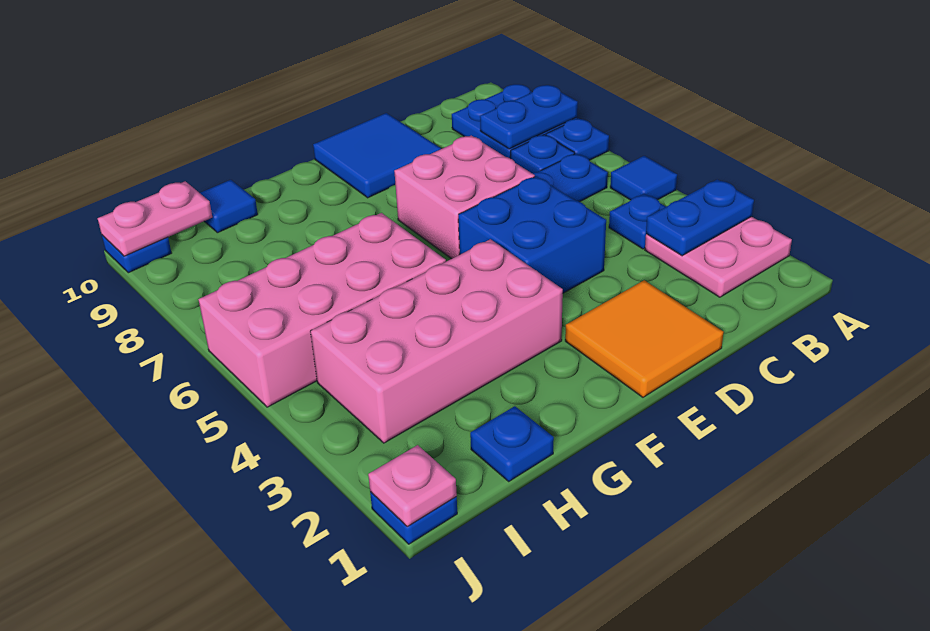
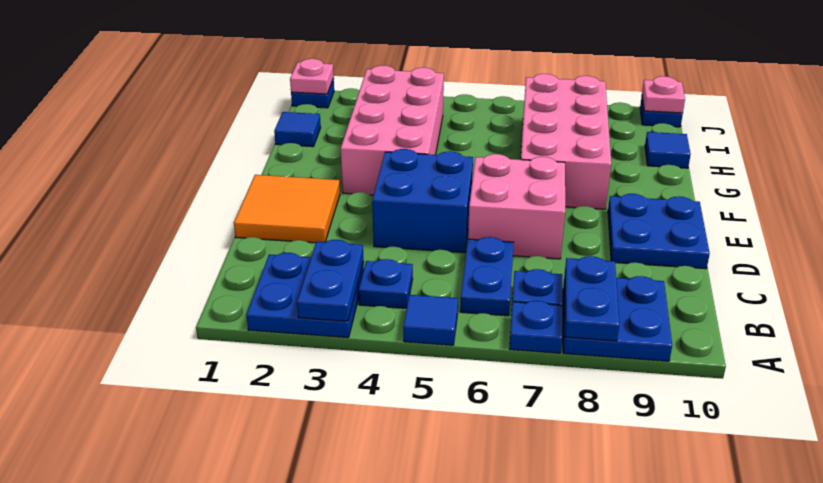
pink 2x2 plate [645,217,792,297] -> blue 2x2 plate [246,253,364,338]
blue 2x2 tile [313,113,441,198] -> blue 2x2 plate [608,194,710,269]
pink 2x4 brick [198,213,446,407] -> pink 2x4 brick moved to [521,74,611,209]
blue 1x1 plate [470,406,554,481] -> blue 1x1 tile [274,112,321,147]
pink 1x2 plate [98,181,212,256] -> pink 1x1 plate [642,76,685,113]

